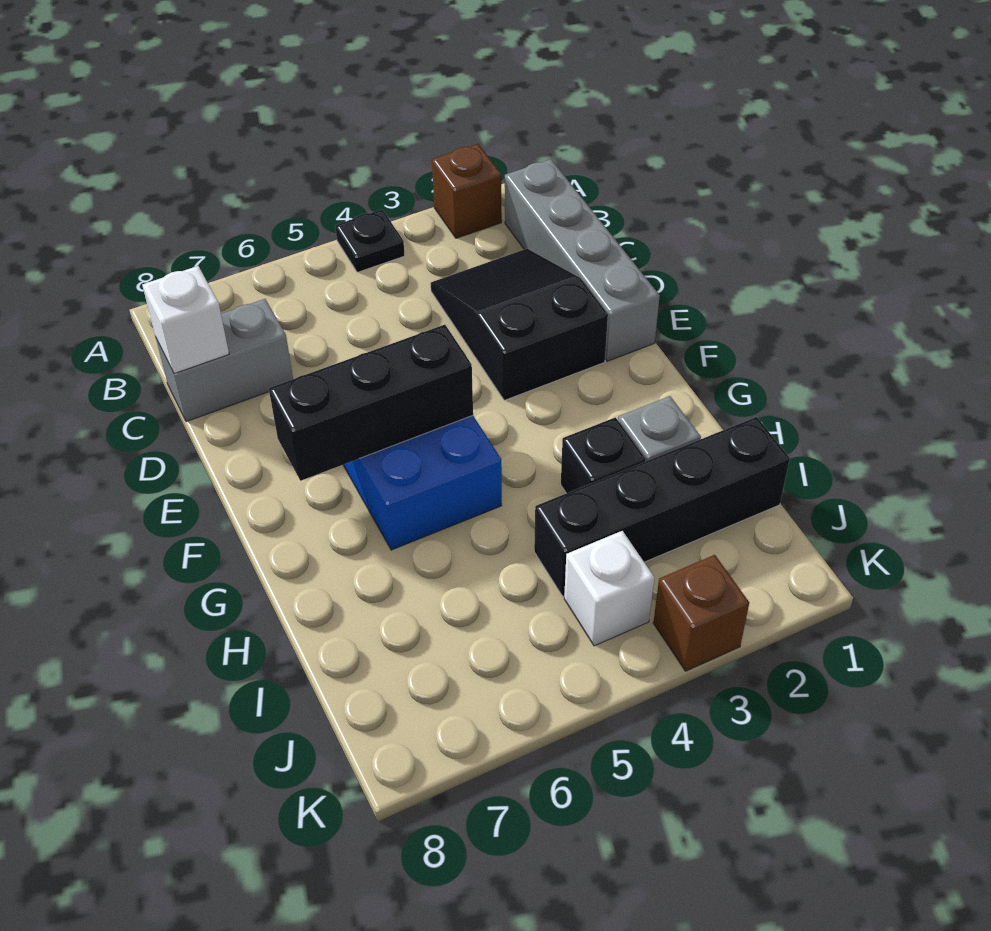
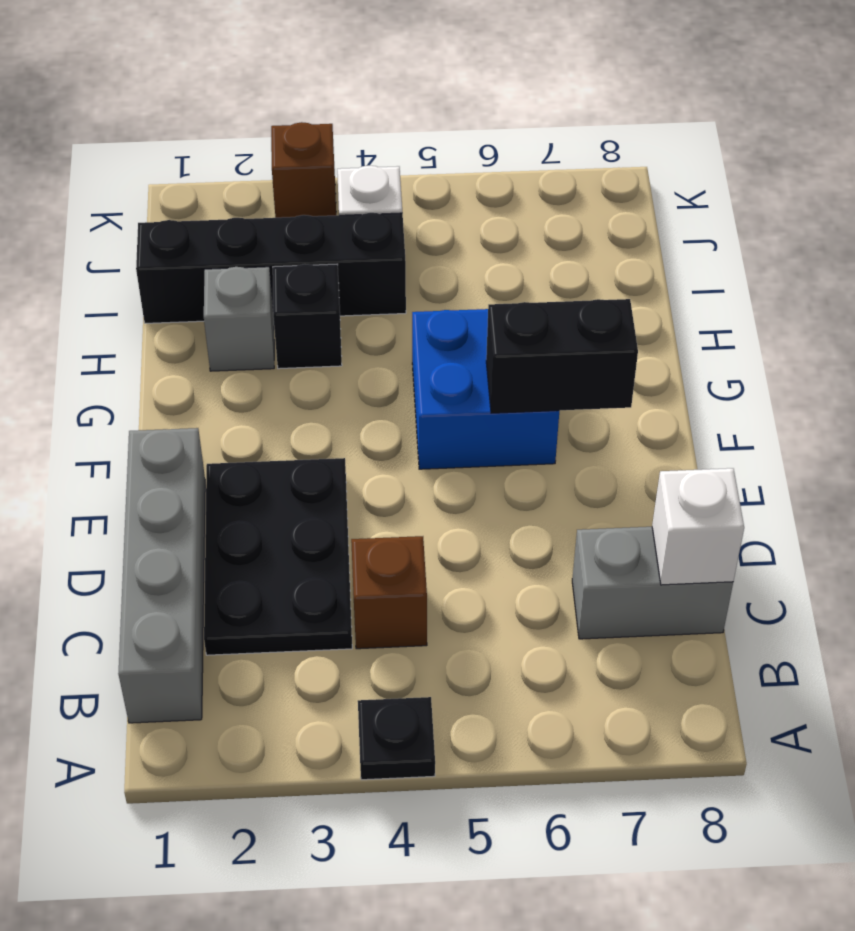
brown 1x1 brick [432,144,502,238] -> brown 1x1 brick moved to [351,536,427,649]
black 2x3 slope [431,249,608,400] -> black 2x3 plate [204,458,352,655]
black 1x3 brick [269,325,473,481] -> black 1x2 brick [486,299,638,413]

